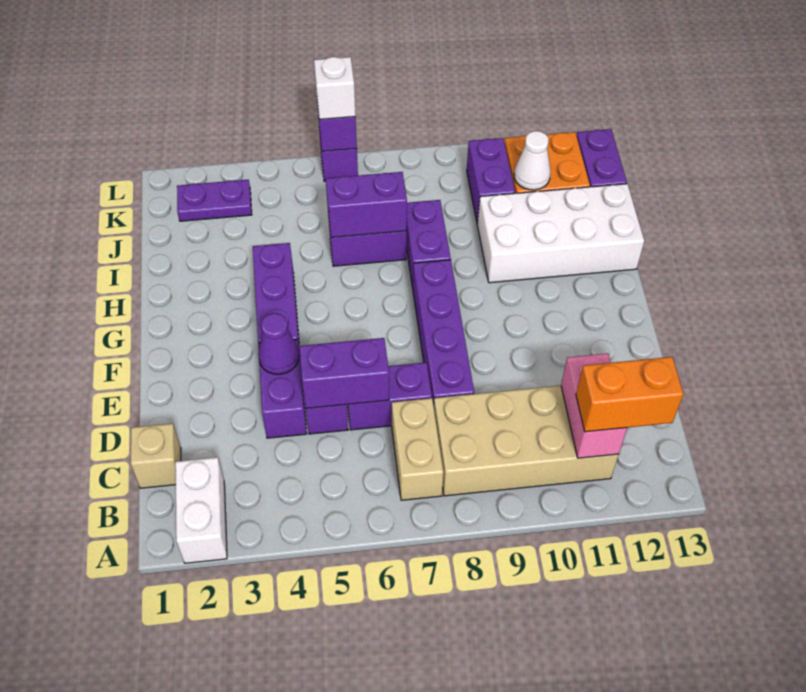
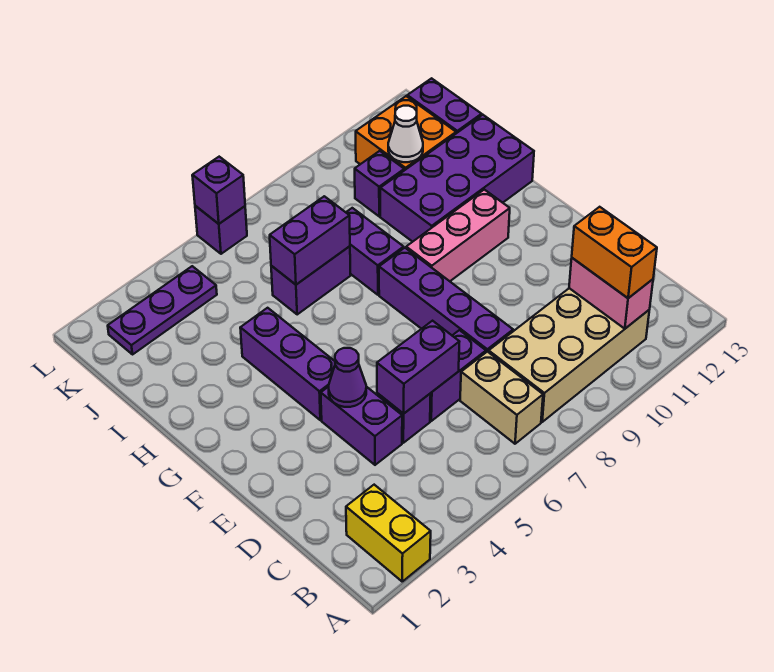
white 1x2 brick [175,457,227,563] -> yellow 1x2 brick [346,485,431,581]
orange 1x2 brick [576,357,683,432] -> orange 1x2 brick turned to [572,207,657,298]
tan 1x1 brick [131,423,181,488] -> none
none -> pink 1x3 brick [406,190,510,281]
white 2x4 brick [477,184,644,283] -> purple 2x4 brick [380,115,534,242]
purple 1x2 brick [467,138,515,224] -> purple 1x1 brick [355,151,404,216]
purple 1x2 plate [177,180,252,221] -> purple 1x3 plate [108,266,217,354]
white 1x1 brick [314,57,356,119] -> none

